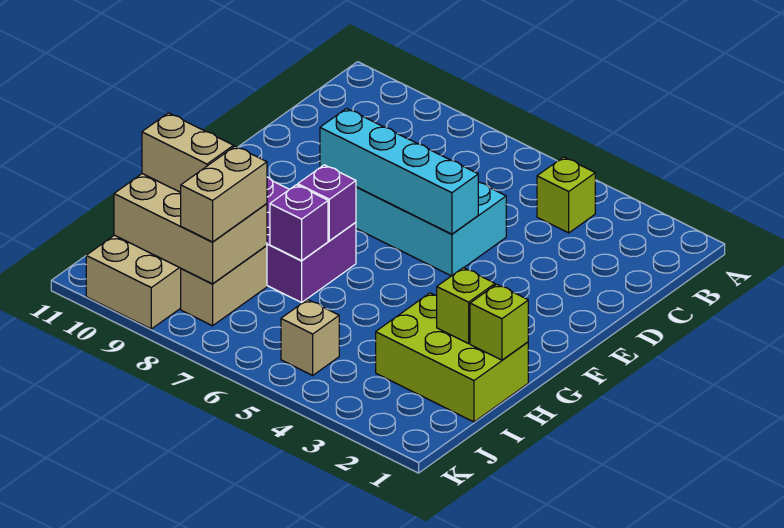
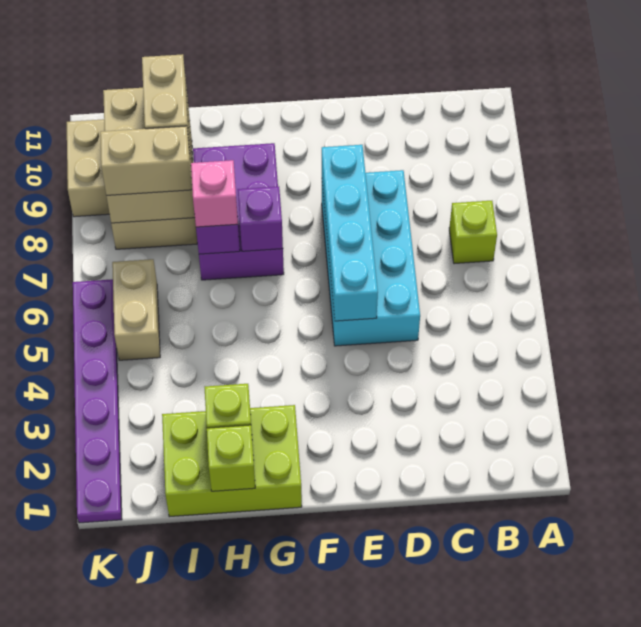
lime 1x1 brick [537,157,595,233] -> lime 1x1 brick moved to [449,201,497,264]
lime 2x3 brick [376,293,528,422] -> lime 2x3 brick turned to [162,405,302,517]
none -> pink 1x1 brick [191,160,238,227]
tan 1x1 brick [281,300,339,375] -> tan 1x2 brick [112,259,160,360]
none -> purple 1x6 plate [73,279,122,523]

